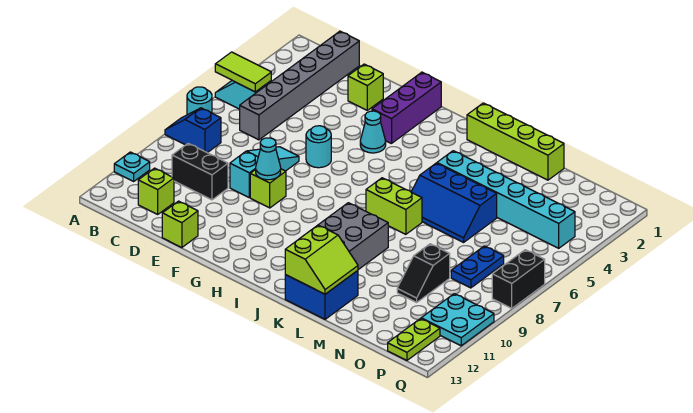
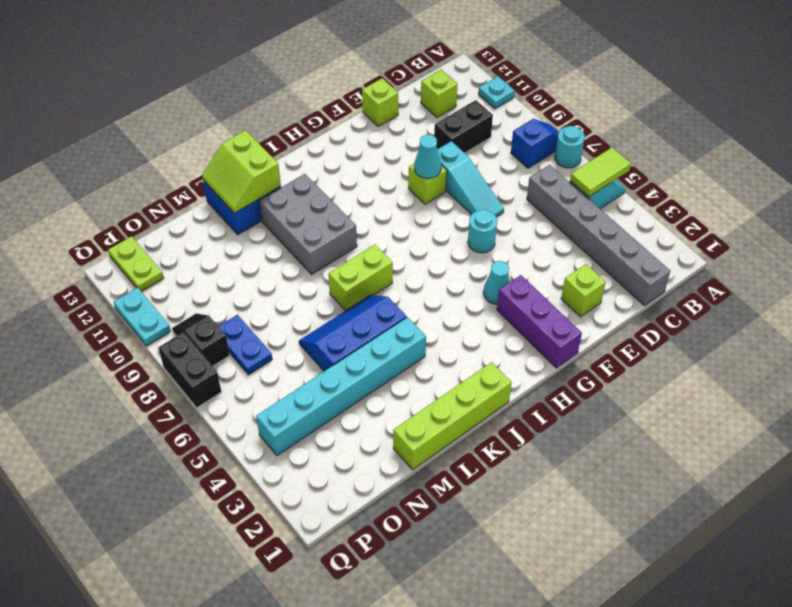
black 1x2 slope [397,244,450,302] -> black 1x2 slope moved to [172,313,230,366]
cyan 2x2 plate [421,294,494,346] -> cyan 1x2 plate [114,288,171,346]

